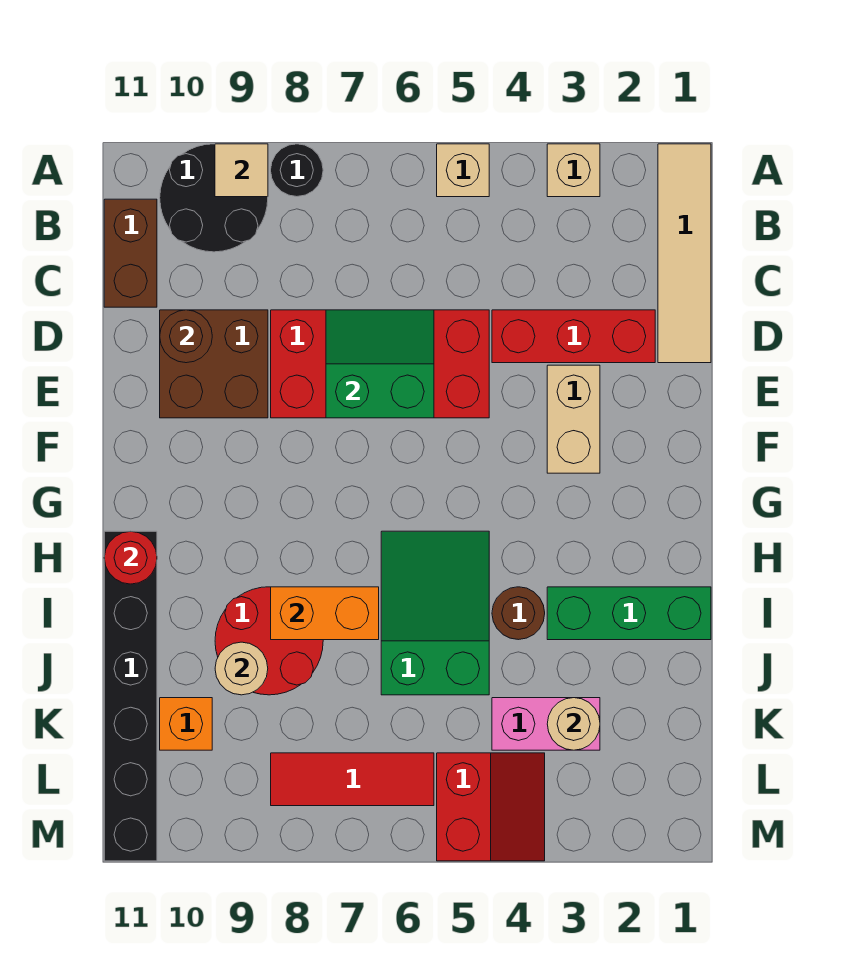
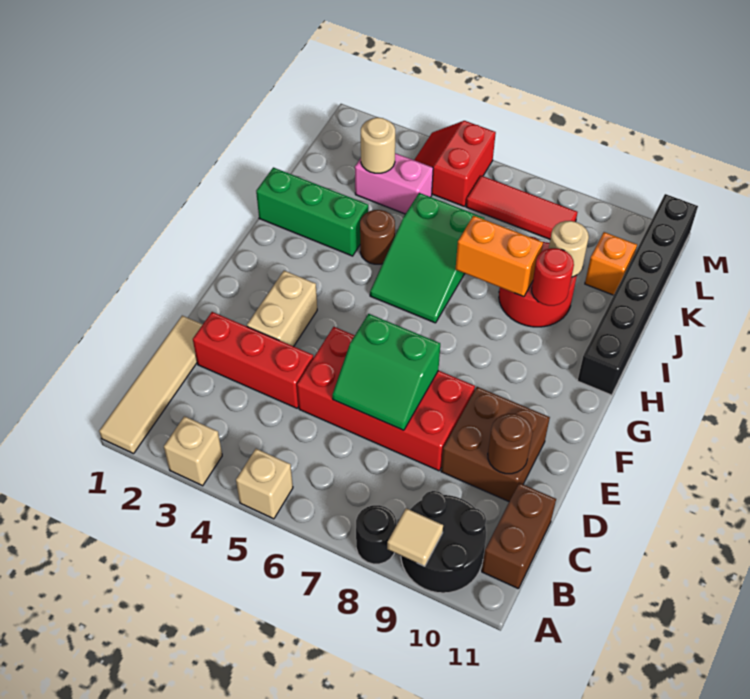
red 1x1 round brick [104,531,157,584] -> red 1x1 round brick moved to [532,248,574,306]

